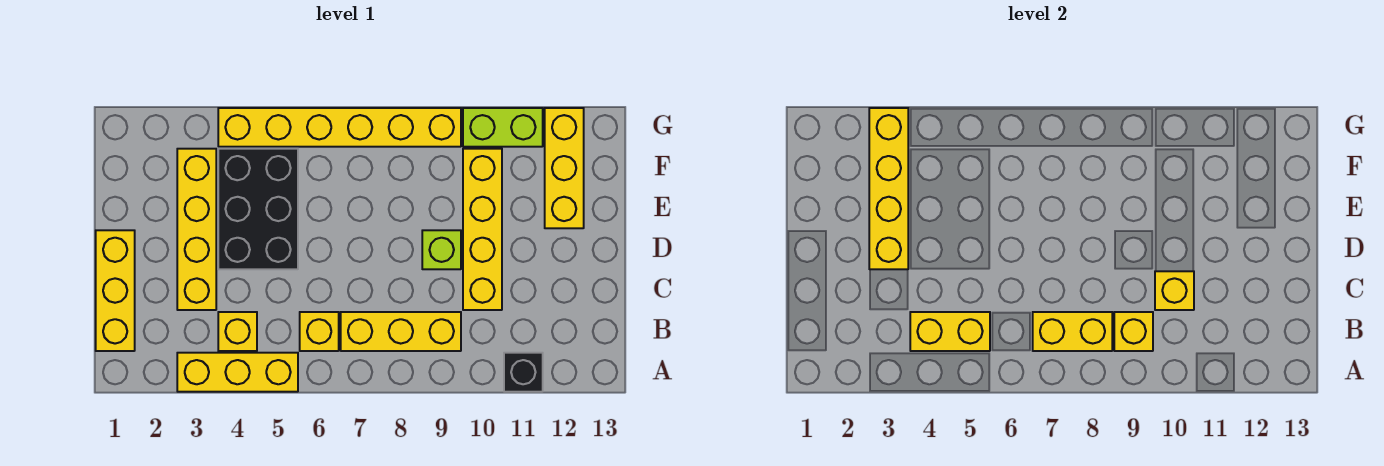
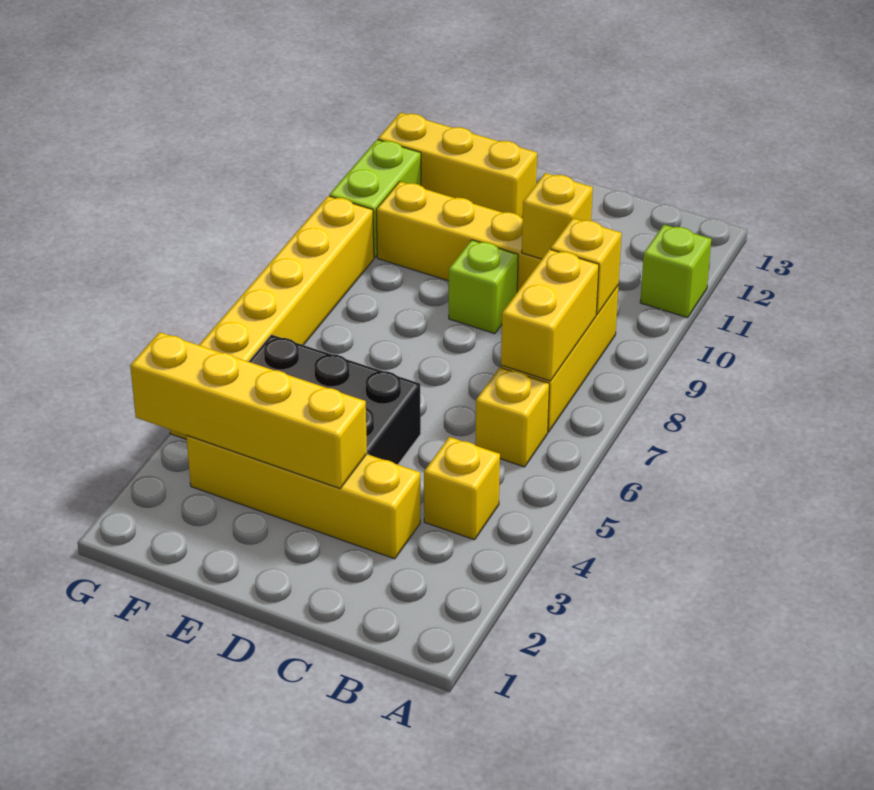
yellow 1x3 brick [177,353,298,392] -> none
black 1x1 brick [504,353,543,392] -> lime 1x1 brick [640,225,711,318]
yellow 1x3 brick [96,230,135,351] -> none
yellow 1x2 brick [910,312,990,351] -> none

